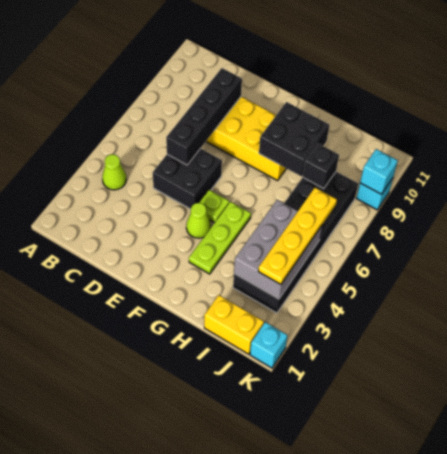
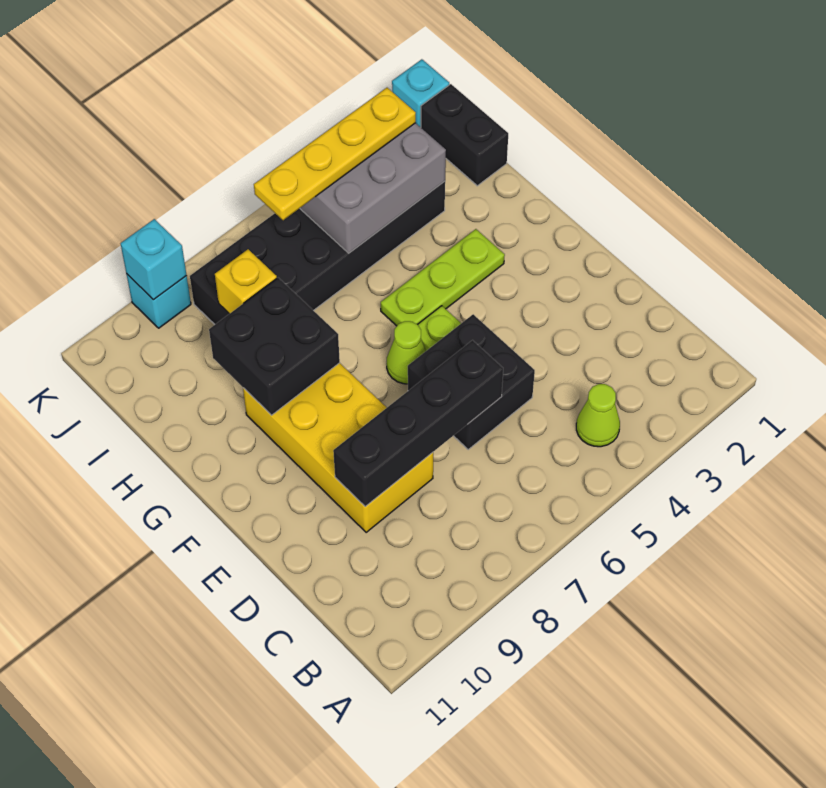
lime 1x1 cone [186,203,211,238] -> lime 1x1 cone moved to [386,321,426,384]
yellow 1x2 brick [204,295,264,354] -> black 1x2 brick [421,84,508,186]
black 1x1 brick [303,144,339,189] -> yellow 1x1 brick [215,249,277,314]

